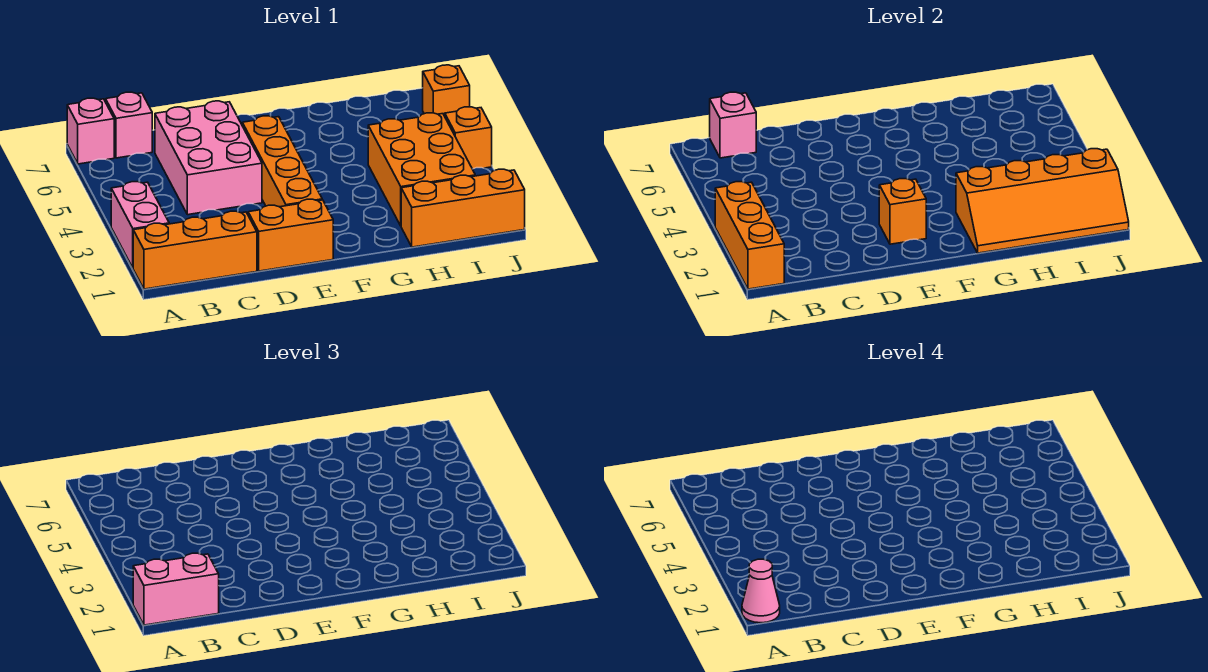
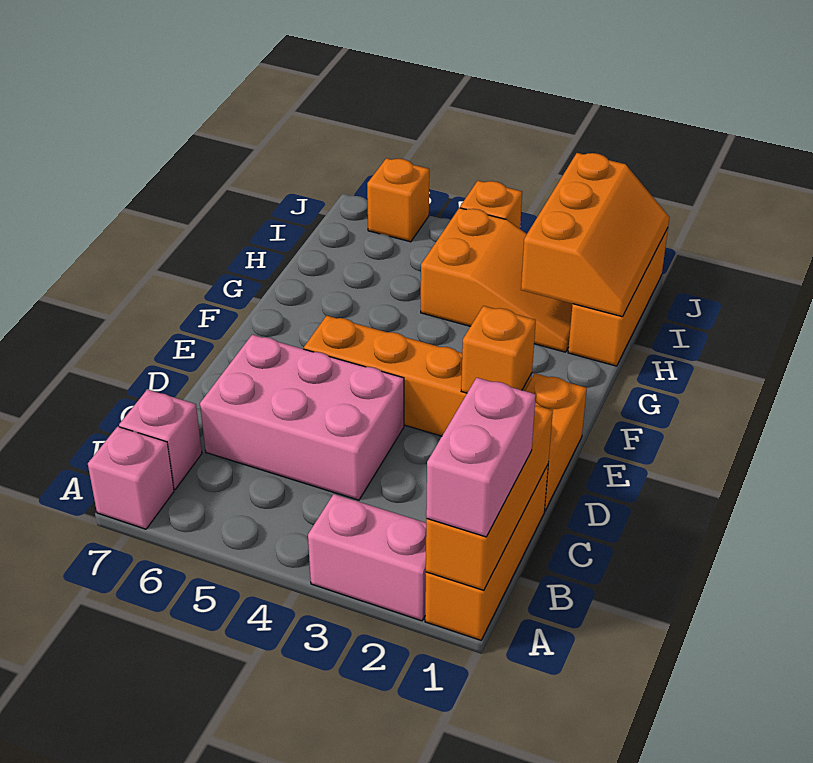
orange 1x3 brick [715,182,784,289] -> orange 1x3 brick turned to [426,405,553,590]
pink 1x1 cone [742,559,780,623] -> none
pink 1x1 brick [710,92,756,158] -> none
orange 2x4 slope [956,149,1129,253] -> orange 2x3 slope [521,153,669,317]
orange 2x3 brick [368,113,475,226] -> orange 2x3 slope [420,208,572,352]

